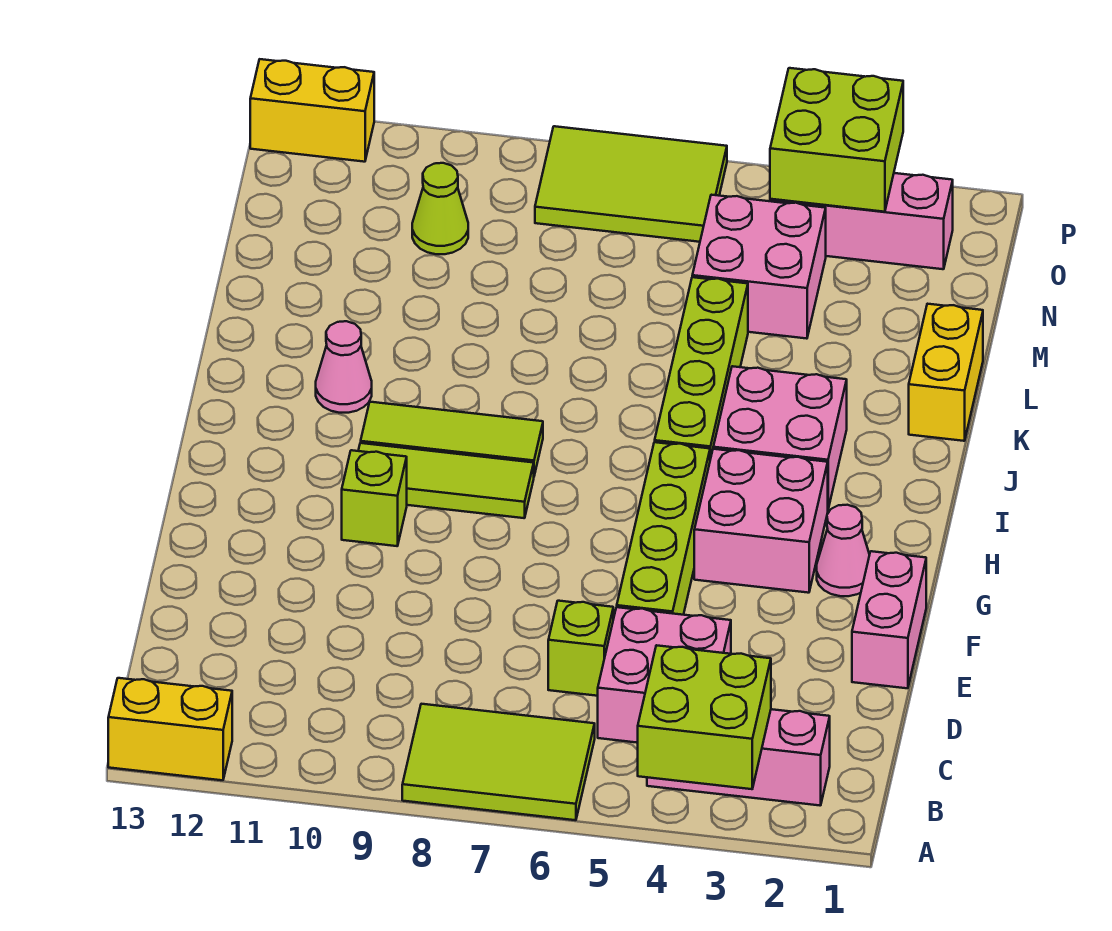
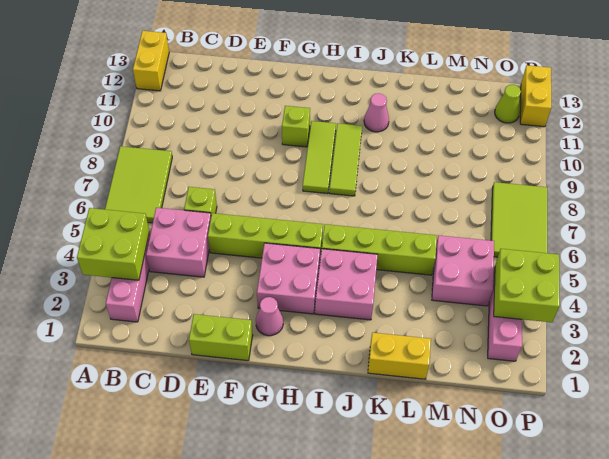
pink 1x2 brick [852,551,926,688] -> lime 1x2 brick [189,314,253,361]
lime 1x1 cone [412,163,468,254] -> lime 1x1 cone moved to [495,85,521,123]

